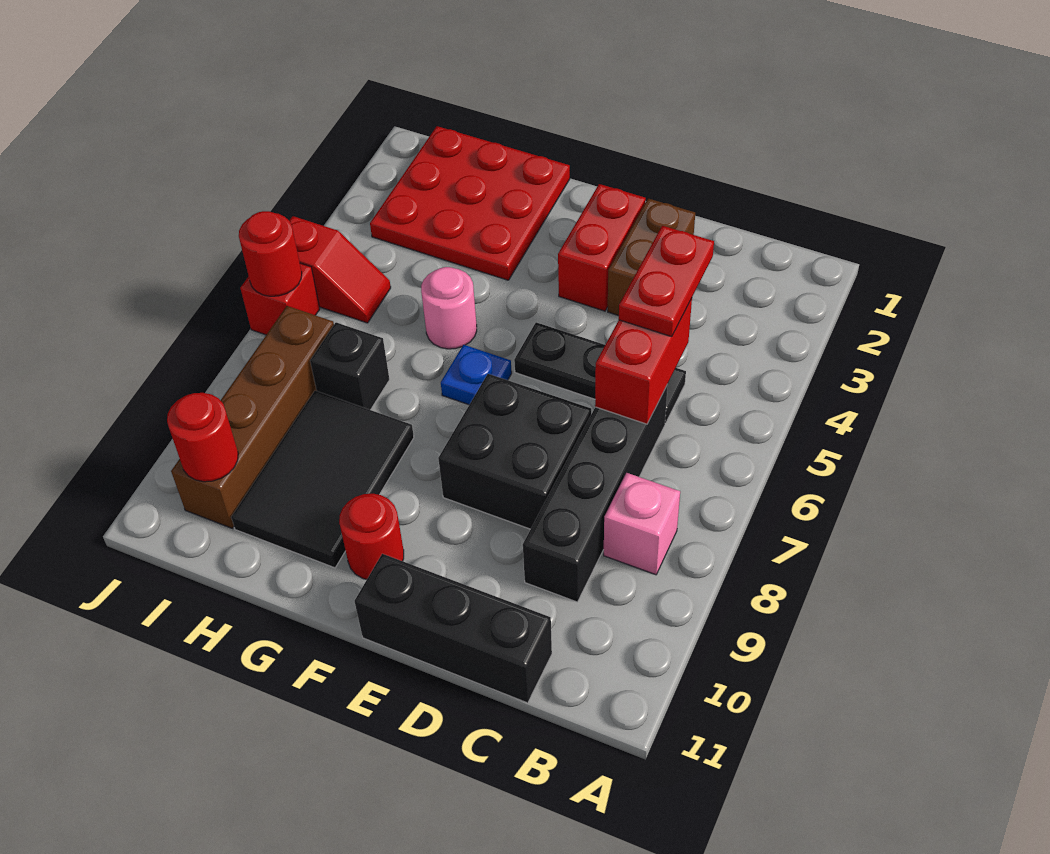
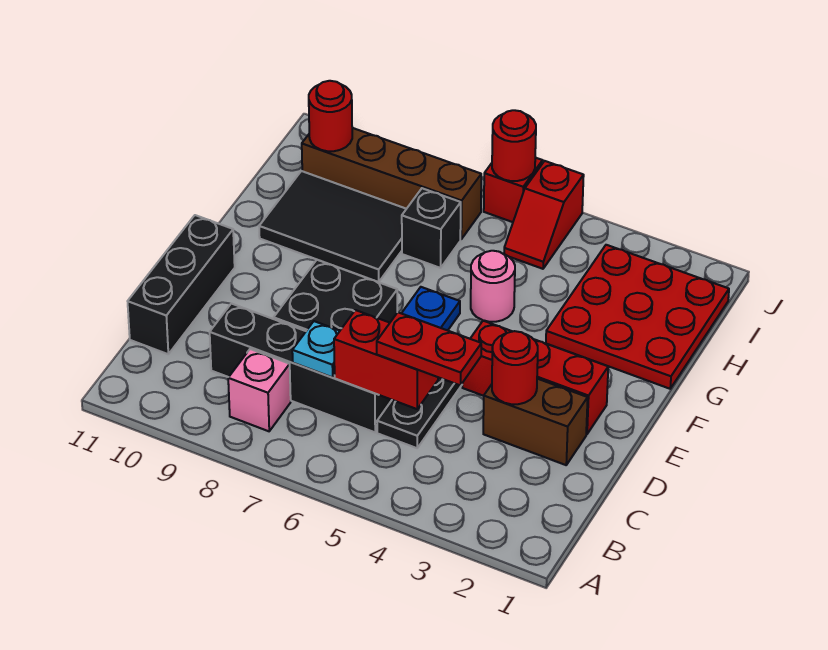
none -> cyan 1x1 plate [292,321,340,377]
red 1x2 brick [558,184,646,311] -> red 1x3 brick [462,321,608,434]
red 1x1 round brick [339,494,404,579] -> red 1x1 round brick moved to [492,331,538,404]

